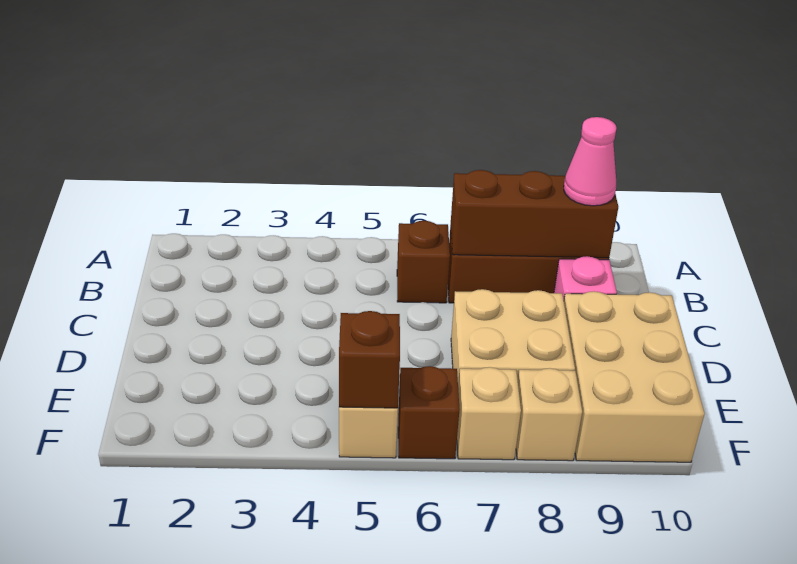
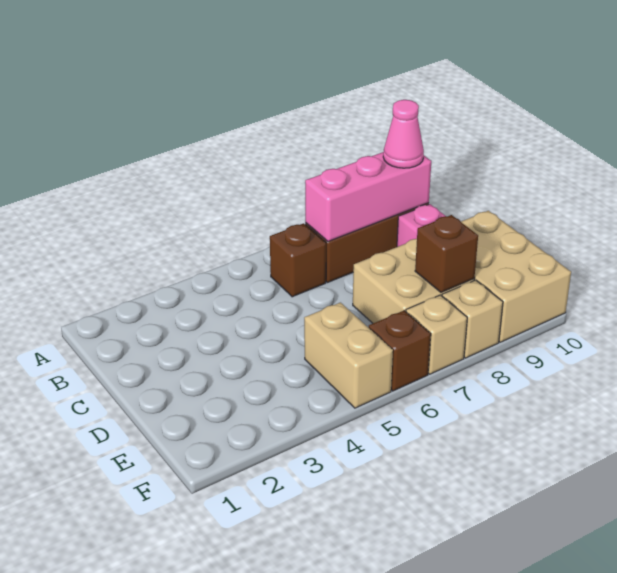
brown 1x3 brick [451,170,618,258] -> pink 1x3 brick [305,152,431,242]
brown 1x1 brick [339,311,400,408] -> brown 1x1 brick moved to [415,215,478,292]

